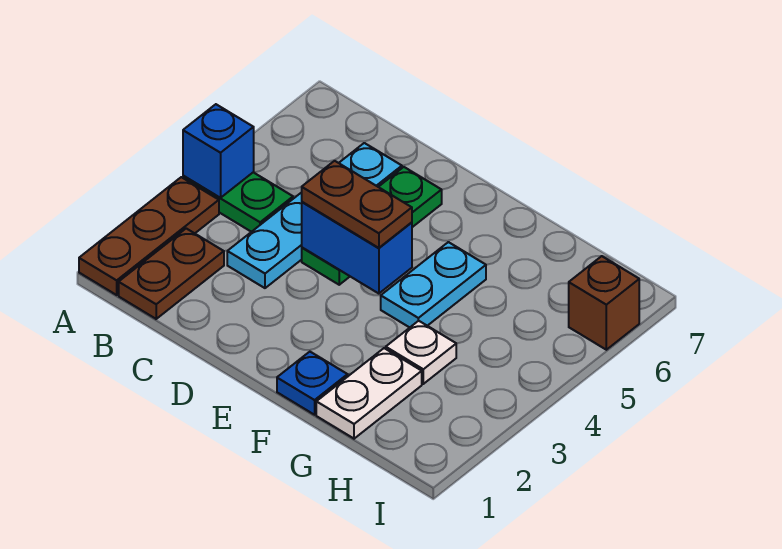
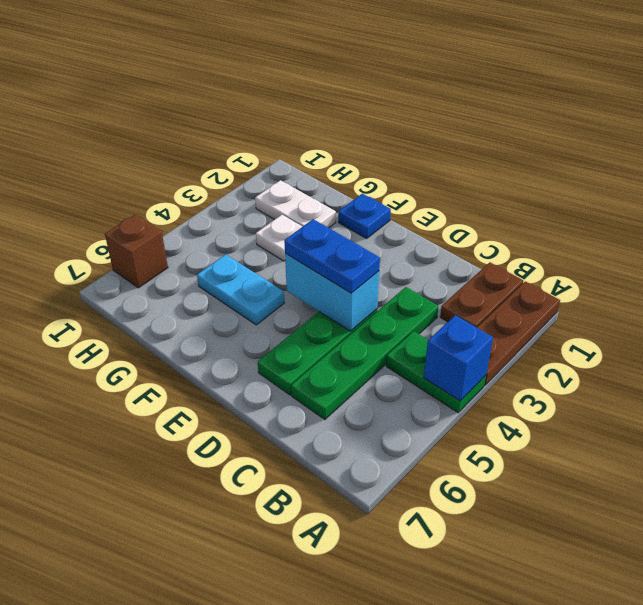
cyan 1x4 plate [227,143,402,288] -> green 1x4 plate [291,287,439,420]
blue 1x2 brick [302,202,412,294] -> cyan 1x2 brick [285,253,379,331]
brown 1x2 plate [302,161,412,248] -> blue 1x2 plate [284,219,380,293]
cyan 1x2 plate [381,242,486,327] -> cyan 1x2 plate turned to [197,254,284,325]
white 1x2 plate [316,348,422,439] -> white 1x2 plate turned to [255,180,336,228]

